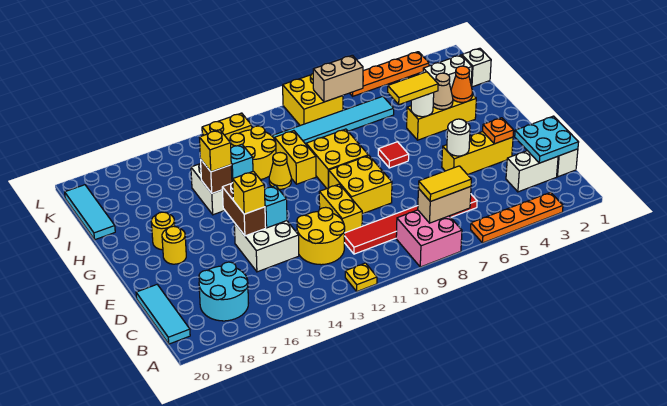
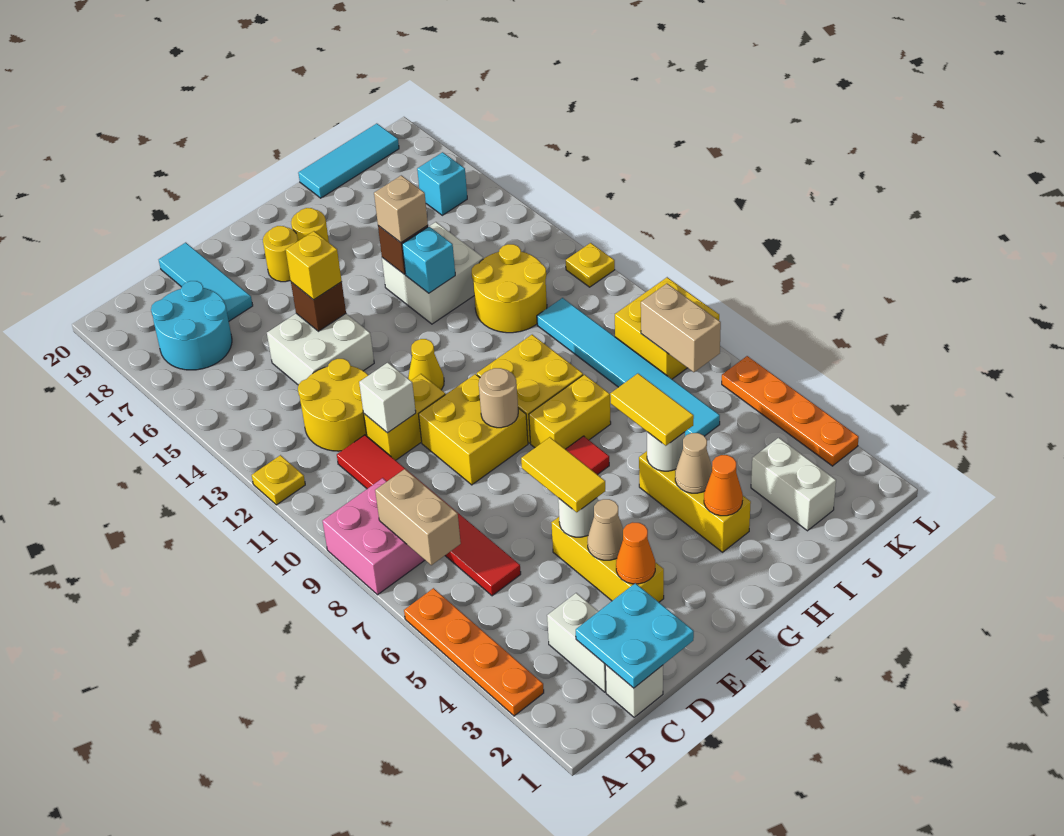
yellow 1x2 tile [418,166,471,201] -> yellow 1x2 tile moved to [521,437,605,512]
cyan 1x3 tile [136,285,190,344] -> cyan 1x3 tile turned to [159,243,253,321]
orange 1x1 plate [483,118,514,144] -> orange 1x1 cone [616,522,655,584]
none -> tan 1x1 cone [587,499,623,560]
cyan 1x1 brick [265,186,287,228] -> cyan 1x1 brick moved to [417,152,467,215]
brown 1x2 brick [222,183,266,236] -> brown 1x1 brick [291,282,346,331]
none -> tan 1x1 round brick [479,368,518,428]
yellow 1x2 brick [275,131,316,184] -> yellow 1x2 brick moved to [529,374,611,449]
yellow 1x1 cone [269,153,291,189] -> yellow 1x1 cone moved to [408,339,444,390]
yellow 1x1 brick [199,130,231,172] -> tan 1x1 brick [374,175,428,243]
white 1x1 brick [462,48,491,87] -> white 1x1 brick moved to [359,363,416,433]
yellow 1x2 plate [202,113,252,140] -> yellow 1x1 plate [566,243,615,287]

